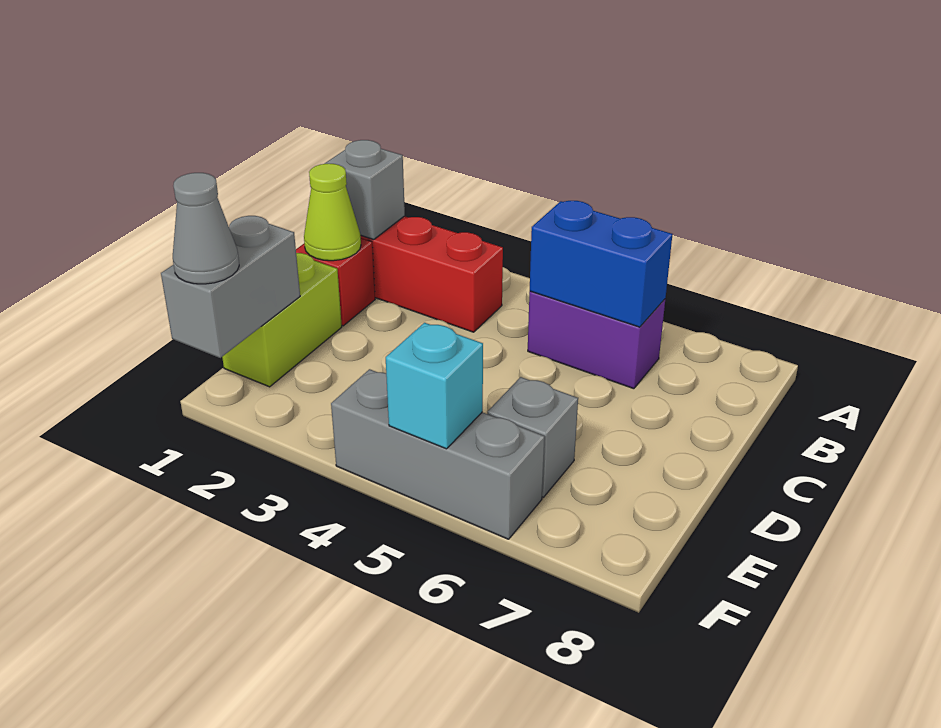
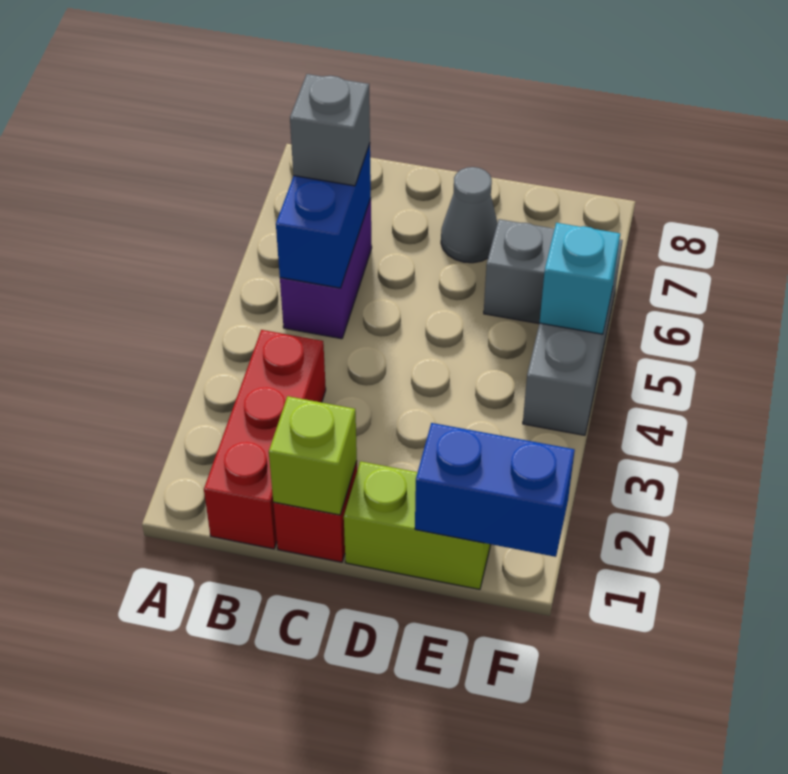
grey 1x1 brick [325,140,405,240] -> grey 1x1 brick moved to [290,74,370,186]
lime 1x1 cone [304,164,361,261] -> lime 1x1 brick [269,396,357,515]
grey 1x2 brick [161,216,300,358] -> blue 1x2 brick [415,423,575,557]
grey 1x1 cone [173,173,239,284] -> grey 1x1 cone moved to [441,167,497,263]

